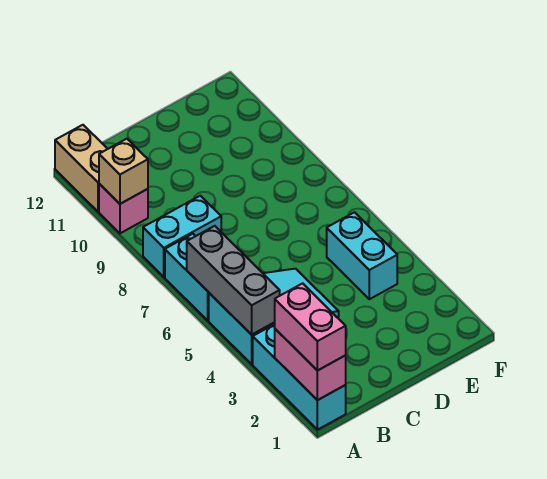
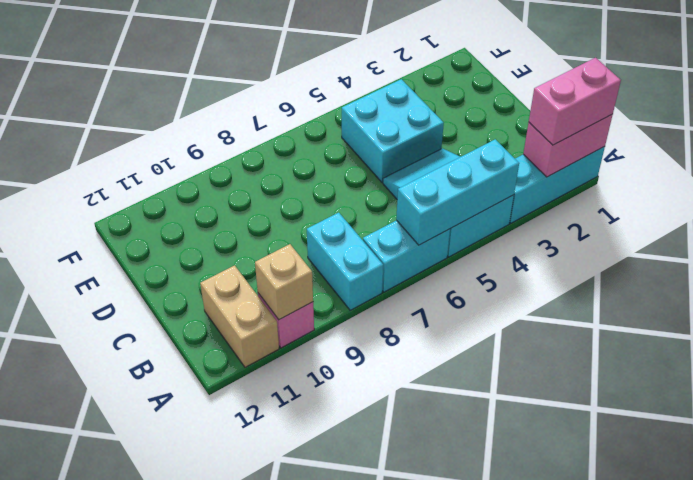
grey 1x3 brick [187,226,280,335] -> cyan 1x3 brick [396,139,519,245]
tan 1x2 brick [55,125,107,212] -> tan 1x2 brick turned to [200,265,279,367]
cyan 1x2 brick [327,212,397,299] -> cyan 2x2 brick [342,79,444,182]

